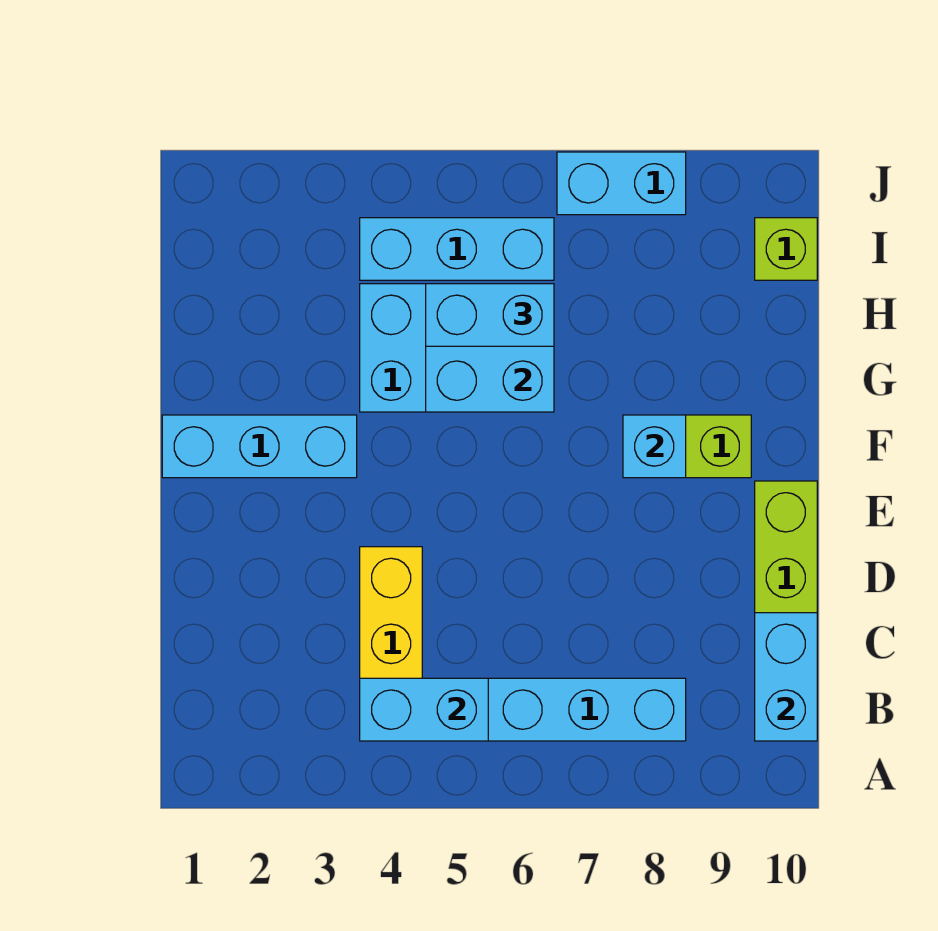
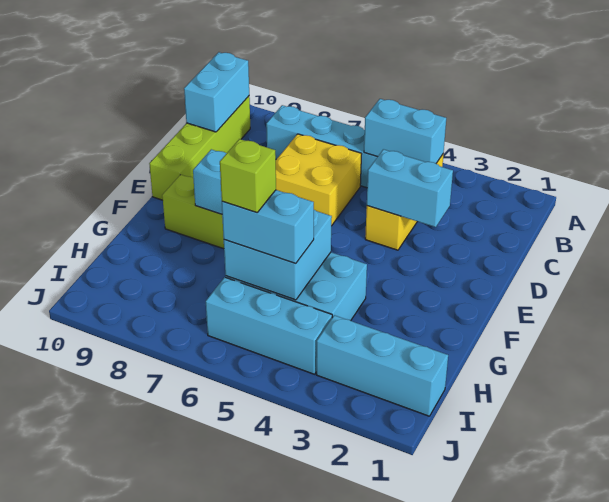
none -> yellow 2x2 brick [276,134,361,226]
cyan 1x3 brick [162,415,357,478] -> cyan 1x3 brick moved to [316,315,448,416]
lime 1x1 brick [755,218,817,280] -> lime 1x1 brick moved to [220,139,276,212]
cyan 1x2 brick [557,152,686,215] -> cyan 1x2 brick moved to [367,149,453,227]

